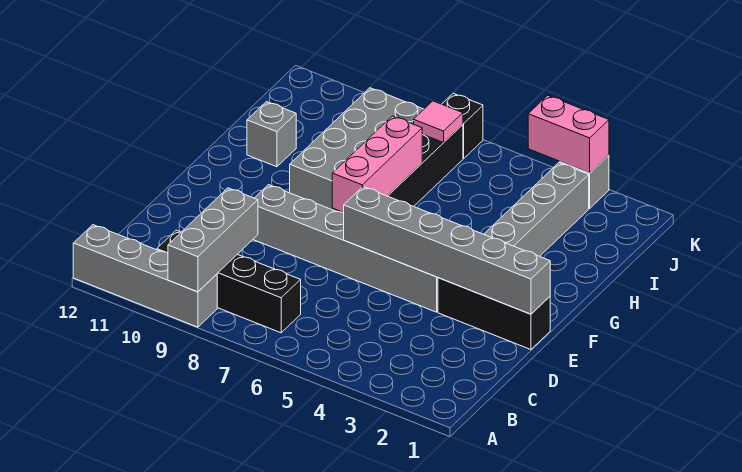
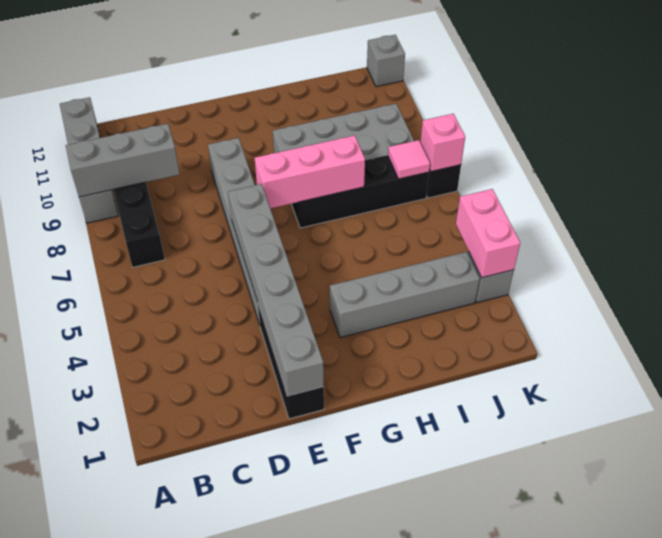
grey 1x1 brick [247,102,296,167] -> grey 1x1 brick moved to [367,35,405,87]
none -> pink 1x1 brick [420,114,465,172]

